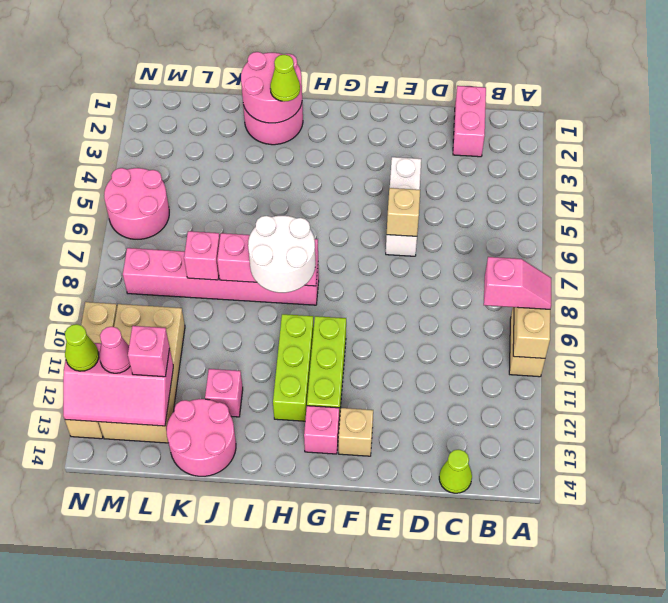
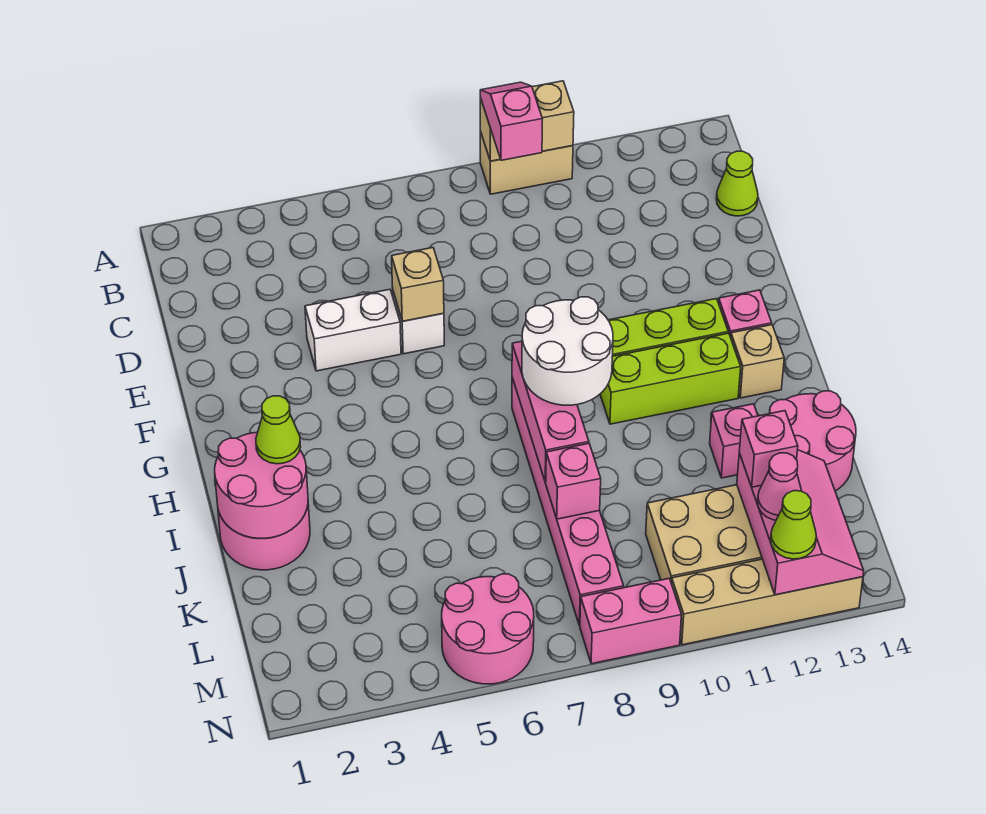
pink 1x2 brick [453,86,486,157] -> pink 1x2 brick moved to [580,578,681,664]
tan 1x1 brick [339,408,373,456] -> tan 1x1 brick moved to [731,325,784,398]

